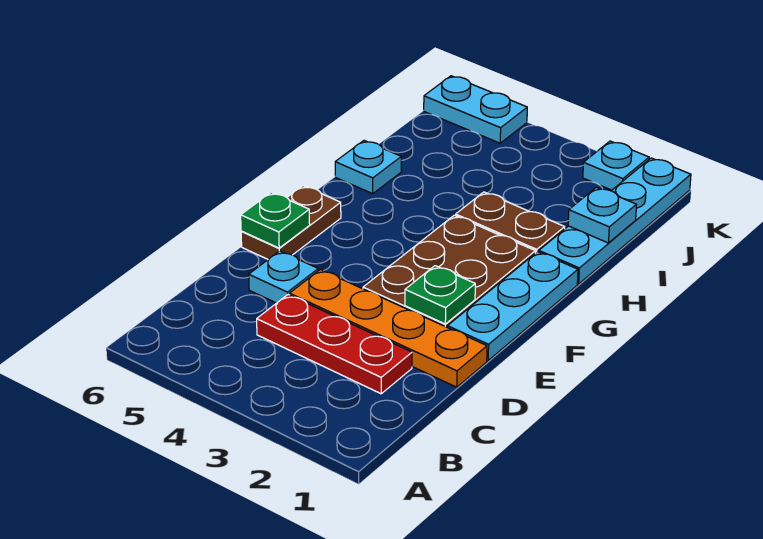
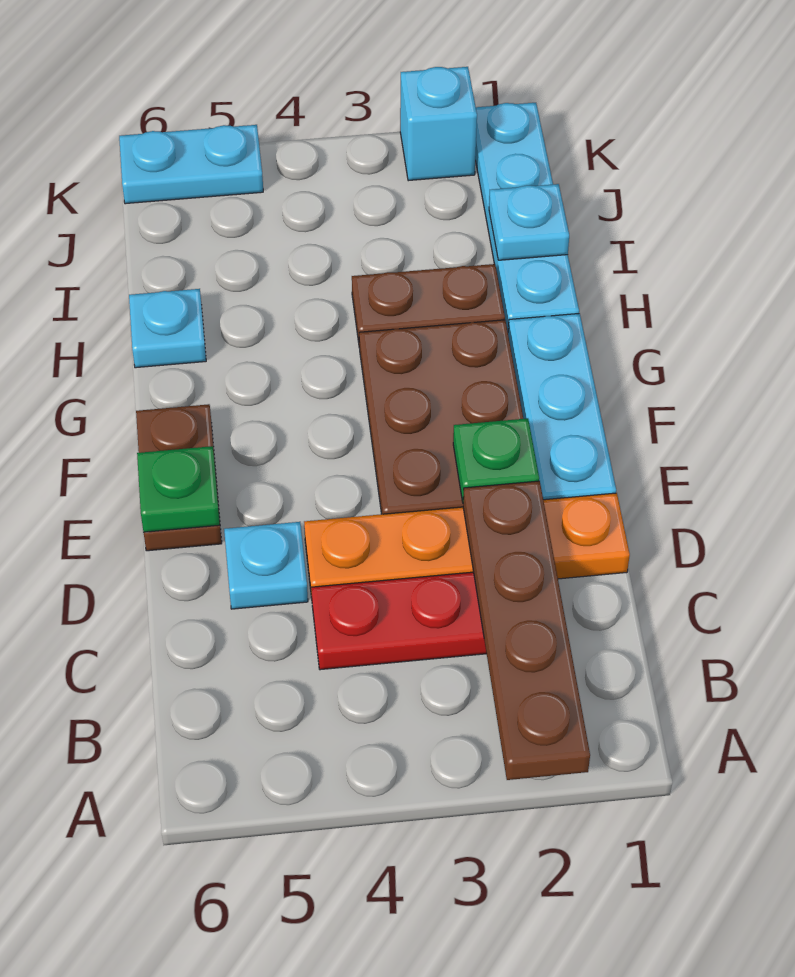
none -> brown 1x4 plate [463,481,590,780]
cyan 1x1 plate [583,141,649,190] -> cyan 1x1 brick [400,67,477,181]

